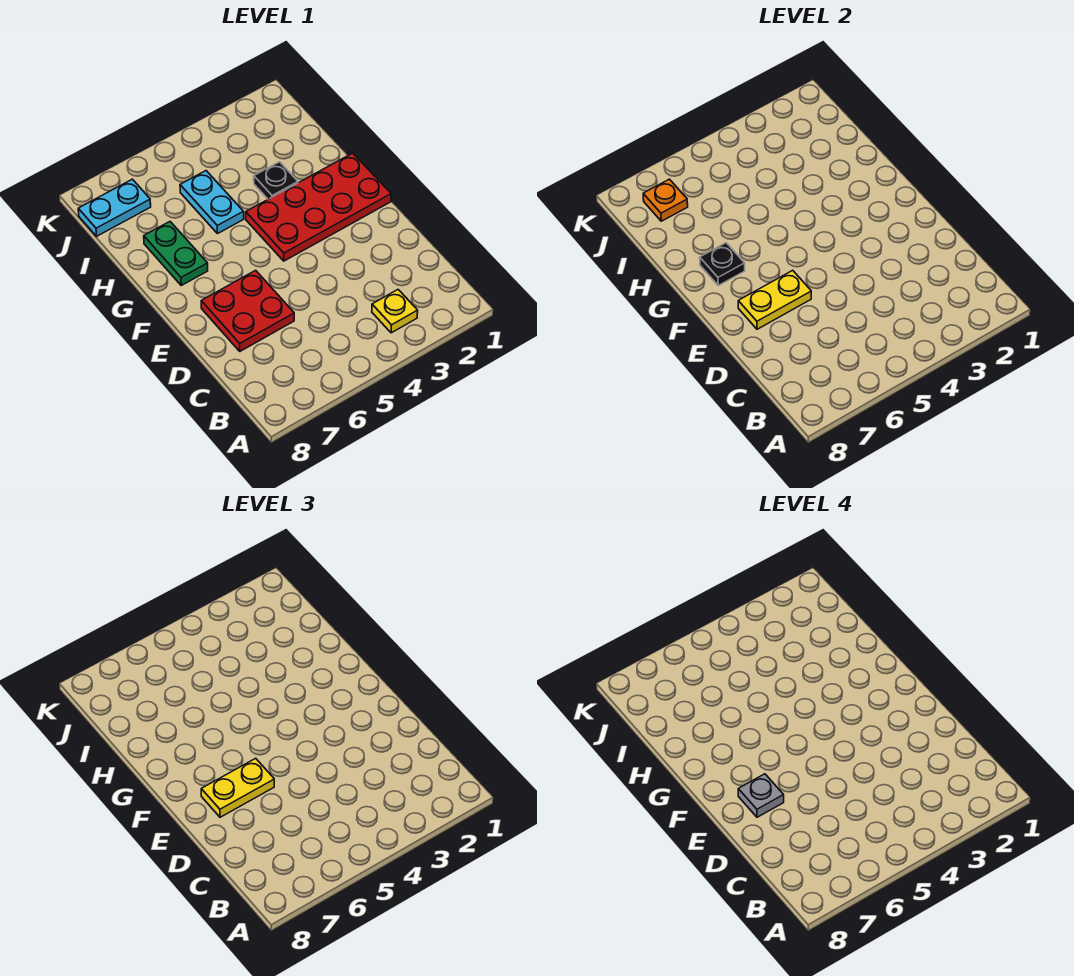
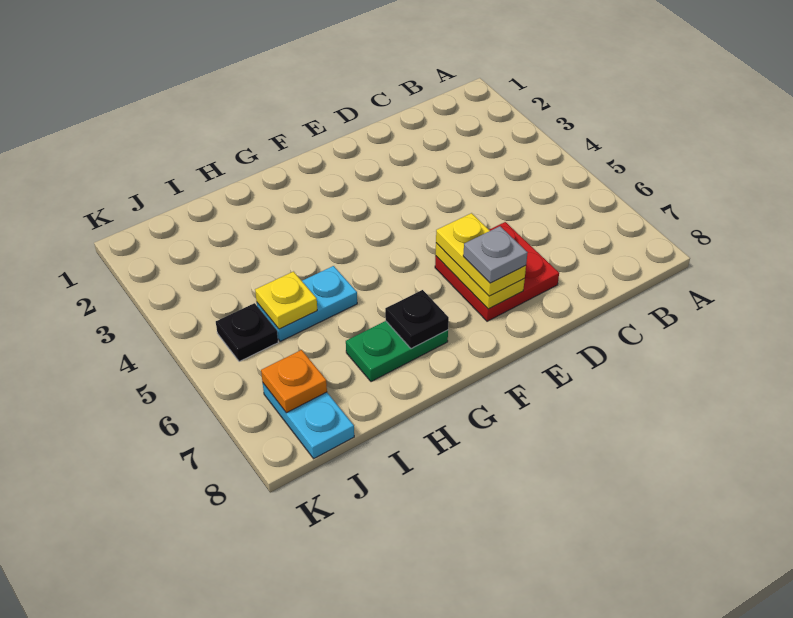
yellow 1x1 plate [372,290,418,333] -> yellow 1x1 plate moved to [255,272,317,329]
red 2x4 plate [246,153,391,261] -> none
black 1x1 plate [254,162,298,199] -> black 1x1 plate moved to [216,303,278,362]

